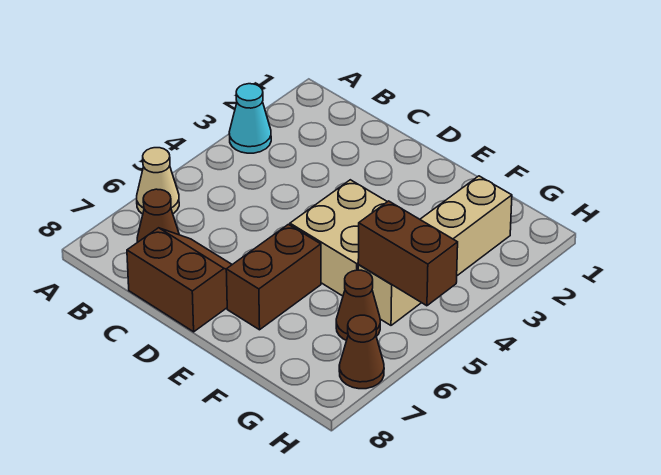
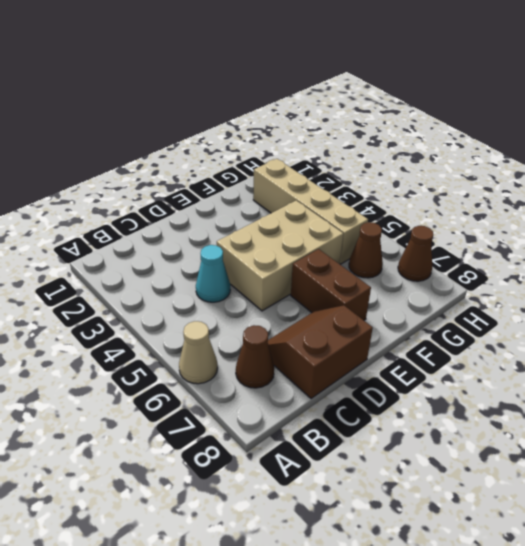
cyan 1x1 cone [229,84,271,153] -> cyan 1x1 cone moved to [196,245,230,302]
tan 2x2 brick [290,180,387,296] -> tan 2x3 brick [217,200,343,311]
brown 1x2 brick [358,201,458,306] -> none

